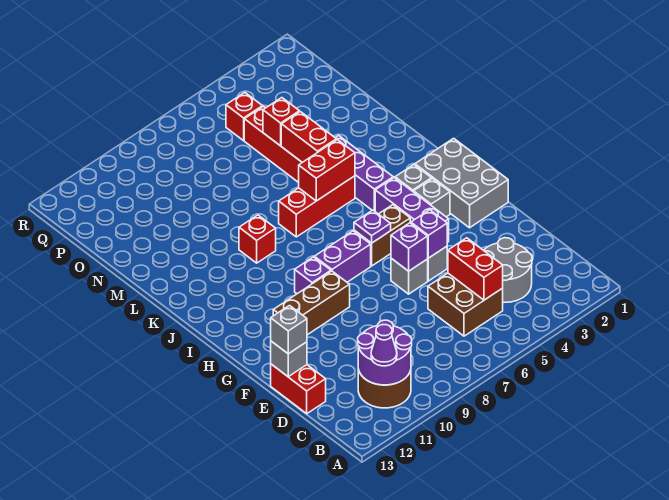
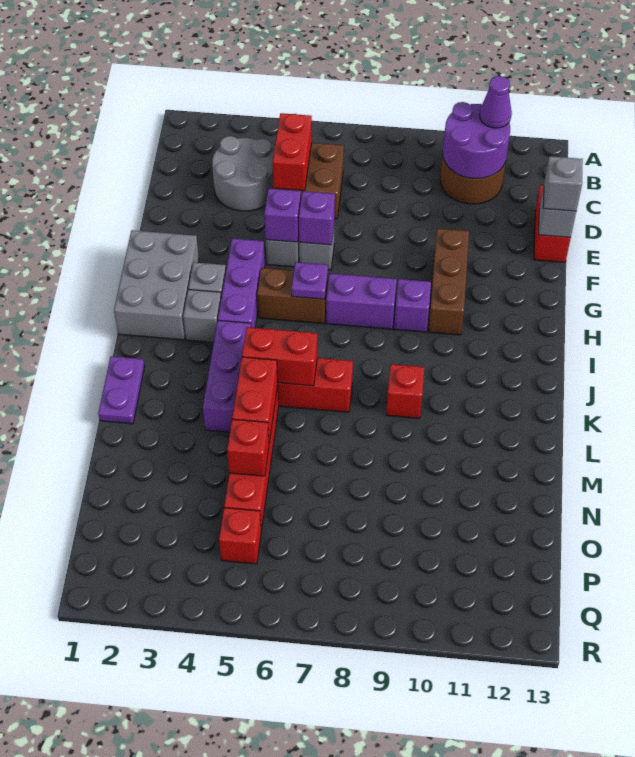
brown 1x3 brick [273,271,350,335] -> brown 1x3 brick turned to [428,228,469,335]
none -> purple 1x2 plate [98,356,145,424]

